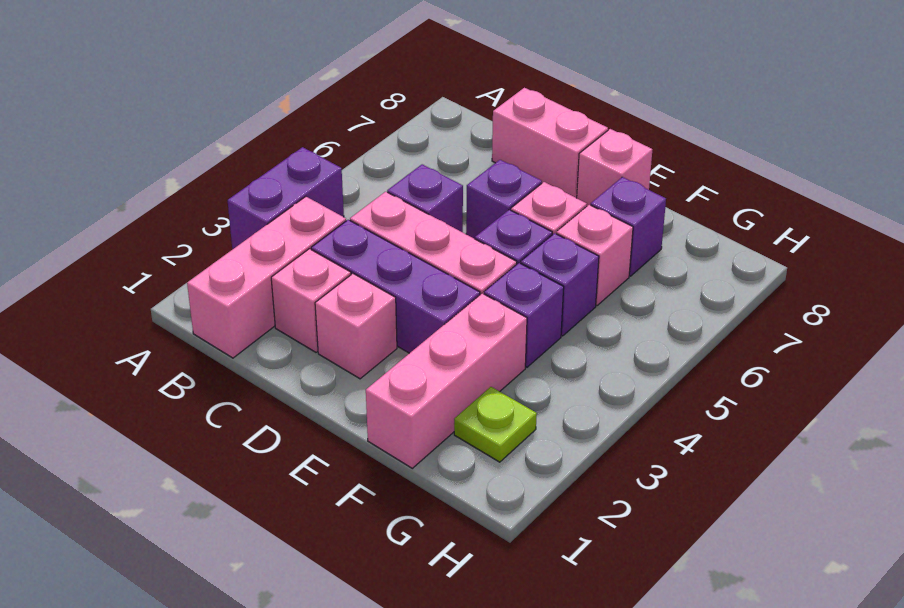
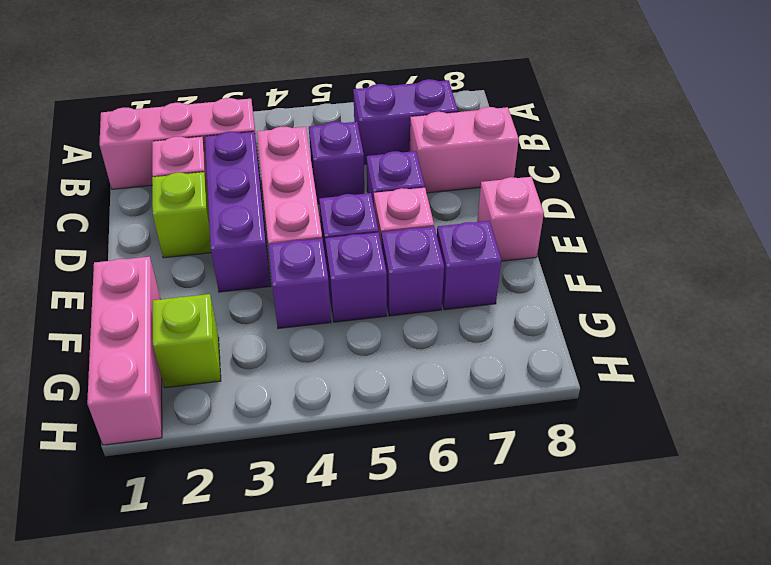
purple 1x2 brick [228,147,344,250] -> purple 1x2 brick moved to [353,79,458,164]
pink 1x2 brick [492,88,608,198] -> pink 1x2 brick turned to [410,107,519,193]
pink 1x1 brick [315,274,397,379] -> lime 1x1 brick [152,172,211,258]
pink 1x3 brick [366,293,527,468] -> pink 1x3 brick turned to [87,257,162,445]
pink 1x1 brick [556,205,633,305] -> purple 1x1 brick [381,227,444,316]
lime 1x1 plate [454,387,537,462] -> lime 1x1 brick [153,294,221,388]

